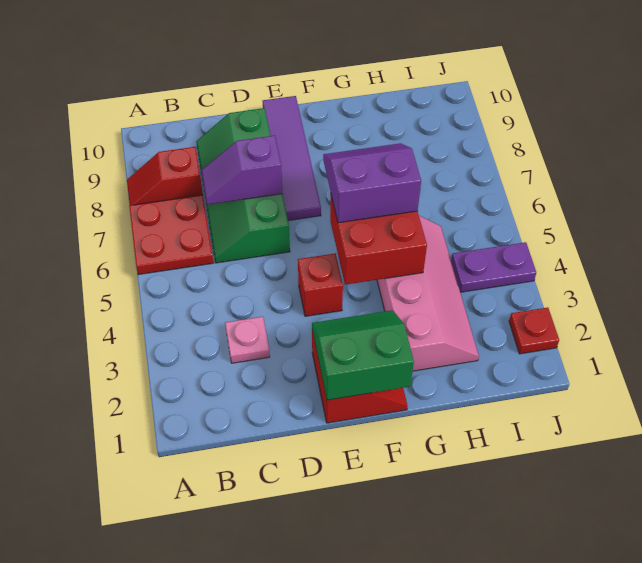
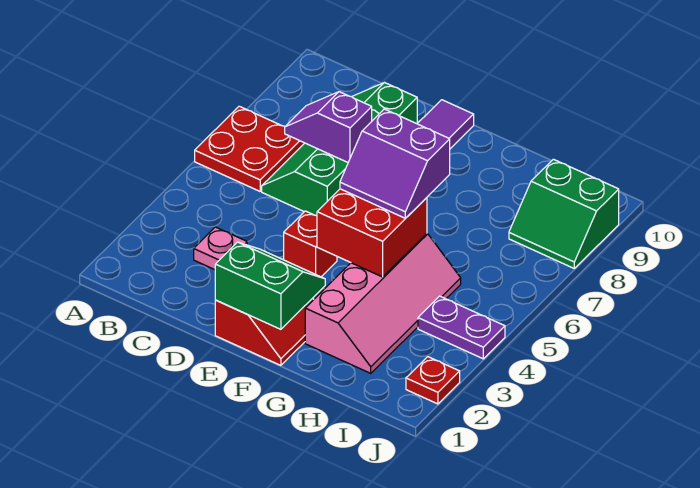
red 1x2 slope [127,147,203,205] -> none
purple 2x2 slope [323,143,421,223] -> purple 2x2 slope turned to [340,109,450,218]
none -> green 2x2 slope [509,159,619,268]

